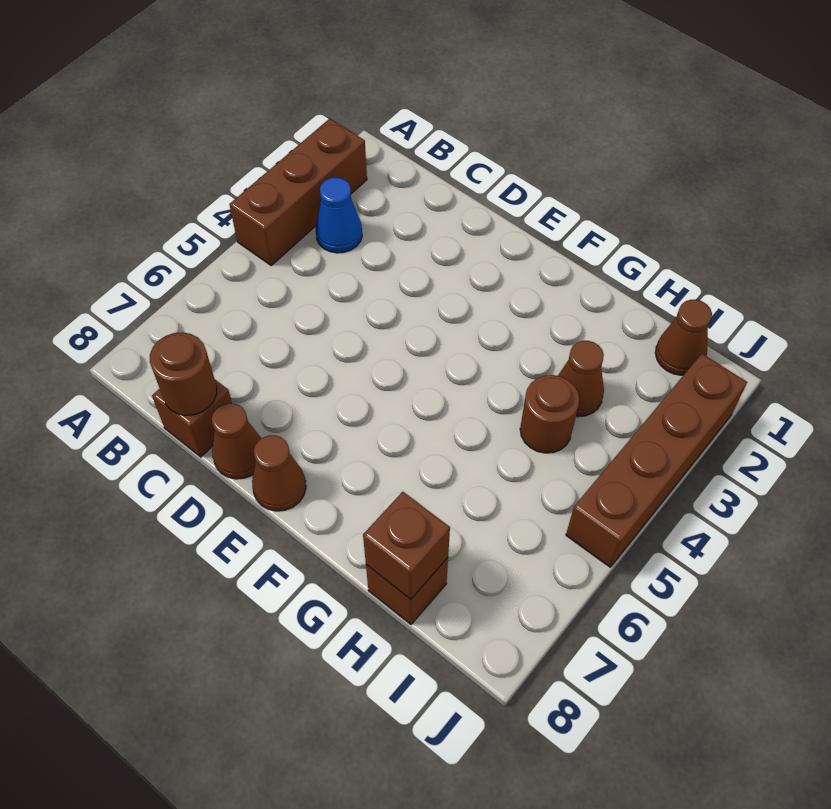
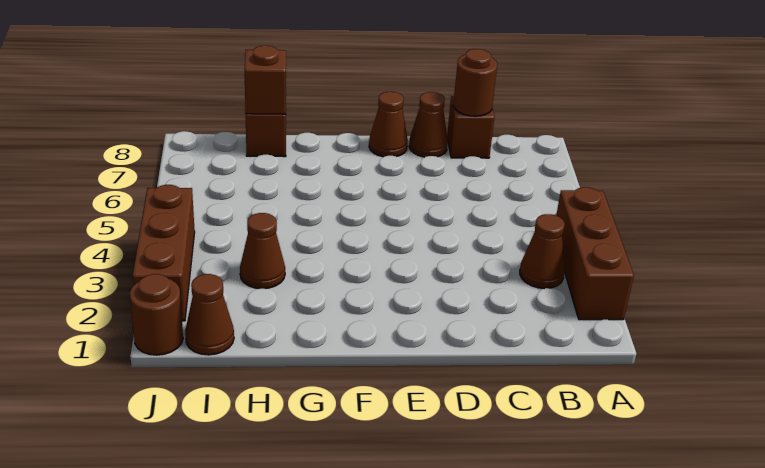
blue 1x1 cone [316,178,362,253] -> brown 1x1 cone [520,214,565,289]
brown 1x1 round brick [520,375,579,453] -> brown 1x1 round brick moved to [130,274,183,355]
brown 1x4 brick [566,354,747,567] -> brown 1x3 brick [133,185,195,321]

